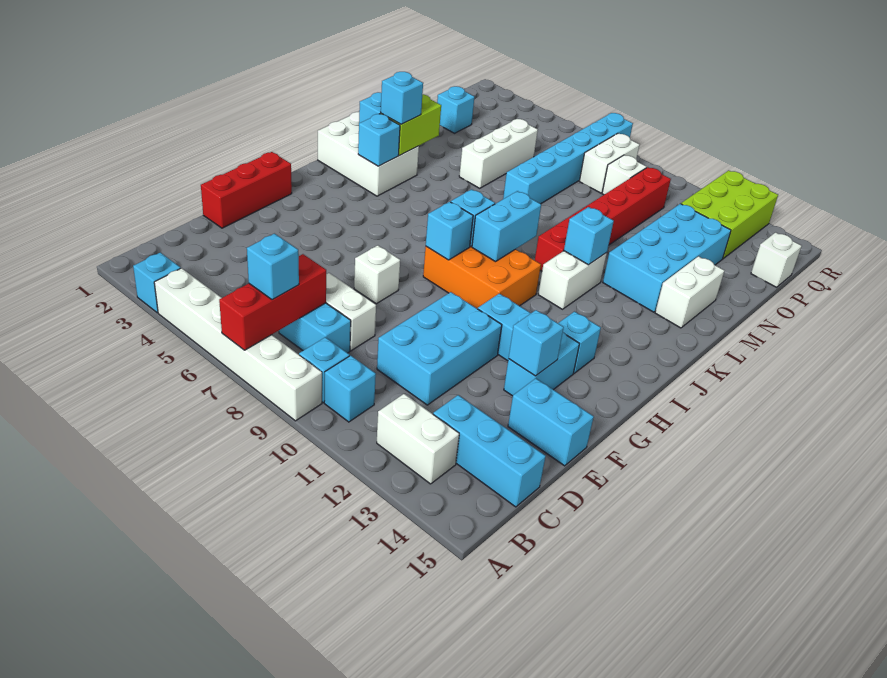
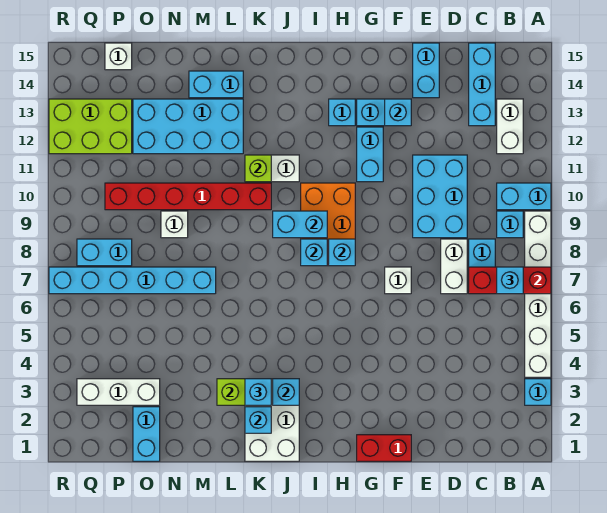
cyan 1x1 brick [324,356,376,422] -> cyan 1x2 brick [497,183,551,210]
cyan 2x3 brick [377,292,502,405] -> cyan 2x3 brick turned to [413,155,467,238]
red 1x3 brick [201,152,292,228] -> red 1x2 brick [357,435,411,461]
cyan 1x1 brick [564,207,614,265] -> lime 1x1 brick [245,155,271,182]
white 1x2 brick [655,256,724,328] -> cyan 1x2 brick [189,71,243,98]
white 1x3 brick [459,119,538,188] -> white 1x3 brick moved to [77,379,160,405]
cyan 1x1 brick [437,86,474,133] -> cyan 1x2 brick [133,407,160,461]
white 1x2 brick [579,133,639,193] -> cyan 1x2 brick [77,239,132,266]
white 1x1 brick [602,155,647,195] -> white 1x1 brick moved to [161,211,188,238]

